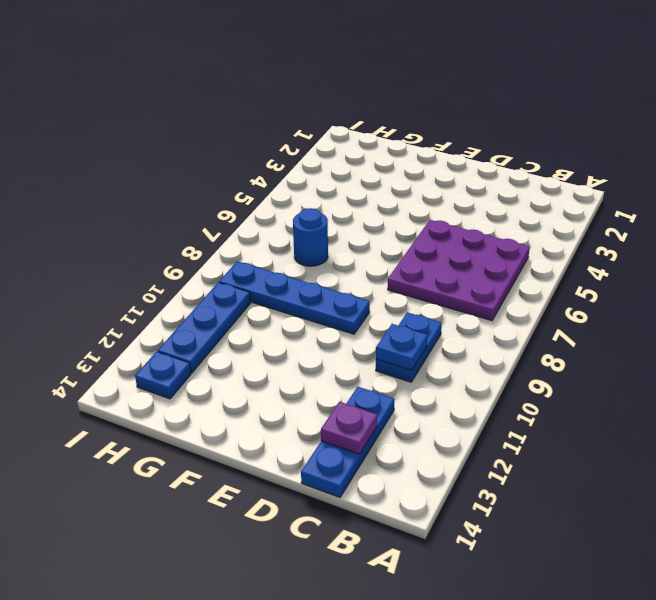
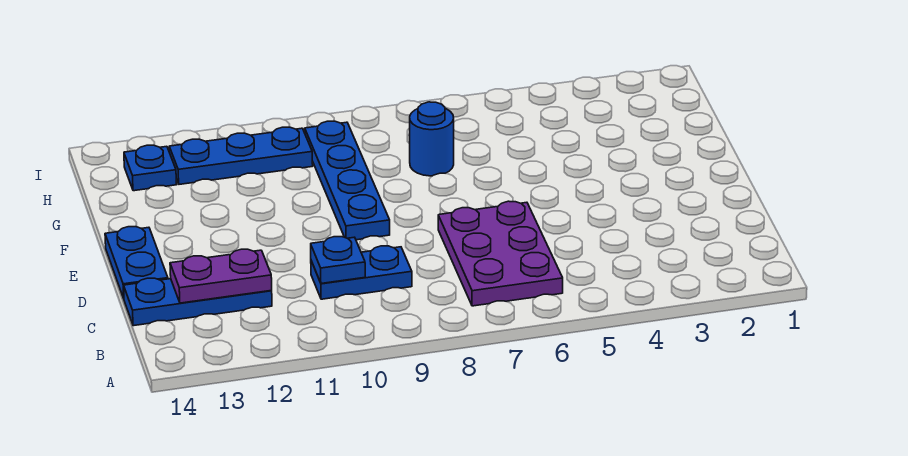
purple 3x3 plate [388,220,530,321] -> purple 2x3 plate [438,201,563,306]
purple 1x1 plate [321,402,377,454] -> purple 1x2 plate [170,249,272,303]
none -> blue 1x2 plate [105,227,168,298]

